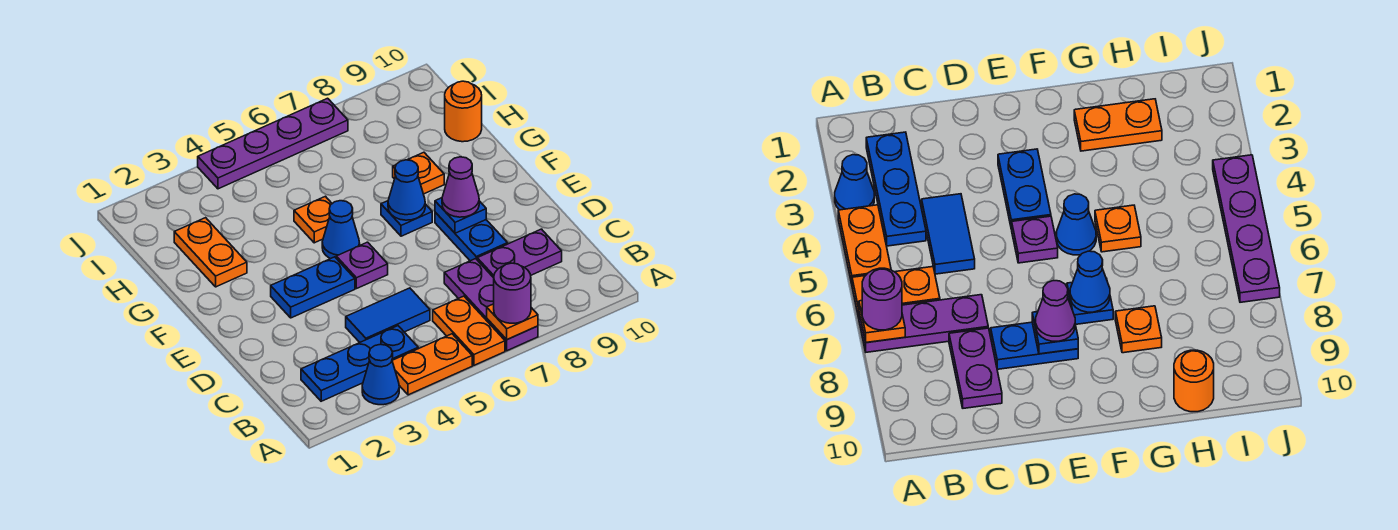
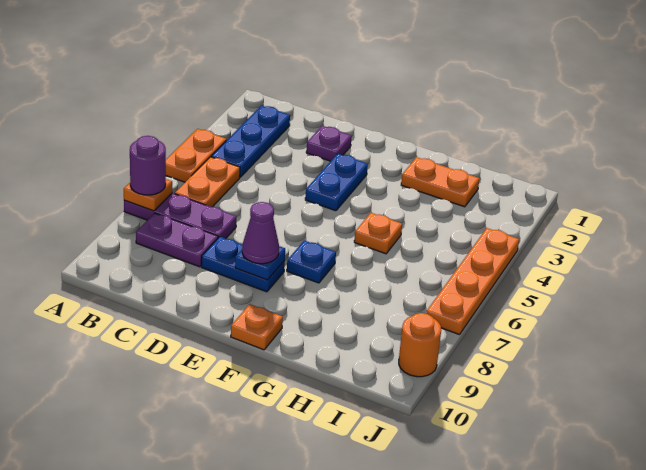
blue 1x1 cone [362,344,399,405] -> none
orange 1x2 plate [433,296,505,365] -> orange 1x2 plate turned to [175,157,240,207]
blue 1x2 tile [346,288,430,342] -> none
purple 1x2 plate [477,229,562,278] -> purple 1x2 plate turned to [136,213,218,267]
purple 1x1 plate [336,242,388,289] -> purple 1x1 plate moved to [306,126,352,161]
blue 1x1 cone [322,201,360,259] -> none
blue 1x1 cone [388,160,425,220] -> none
orange 1x1 plate [393,152,444,194] -> orange 1x1 plate moved to [231,304,283,350]
orange 1x1 round brick [445,81,482,142] -> orange 1x1 round brick moved to [399,313,441,377]
purple 1x4 plate [198,98,348,189] -> orange 1x4 plate [426,228,519,335]

